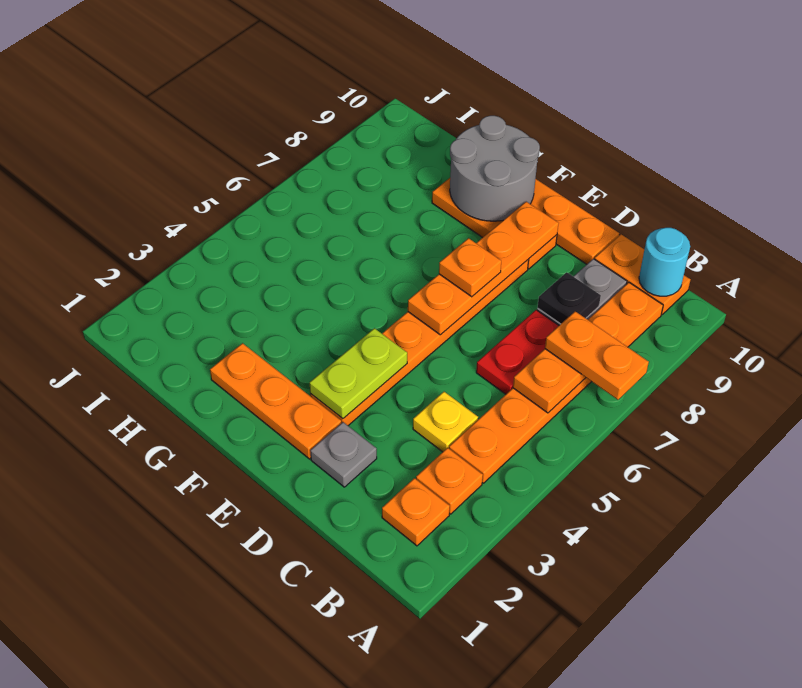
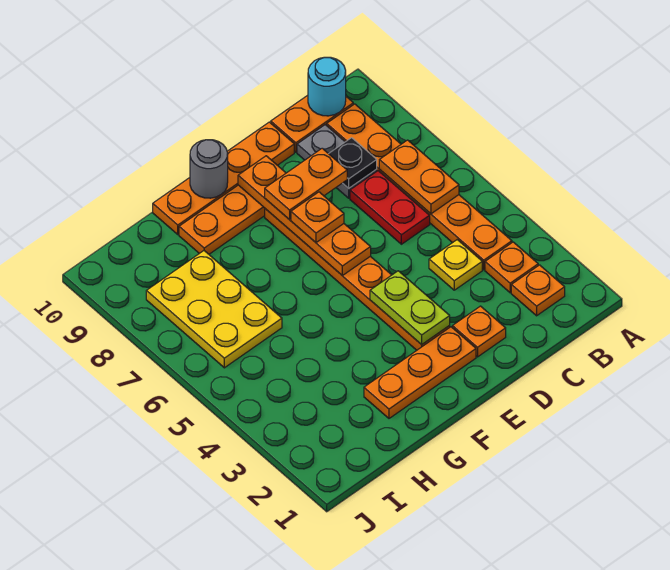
orange 1x2 plate [545,311,649,400] -> orange 1x2 plate moved to [265,148,347,220]
grey 1x1 plate [310,422,377,487] -> orange 1x1 plate [452,306,506,357]
grey 2x2 round brick [450,116,540,221] -> grey 1x1 round brick [190,140,228,198]
none -> yellow 2x3 plate [146,251,282,368]

